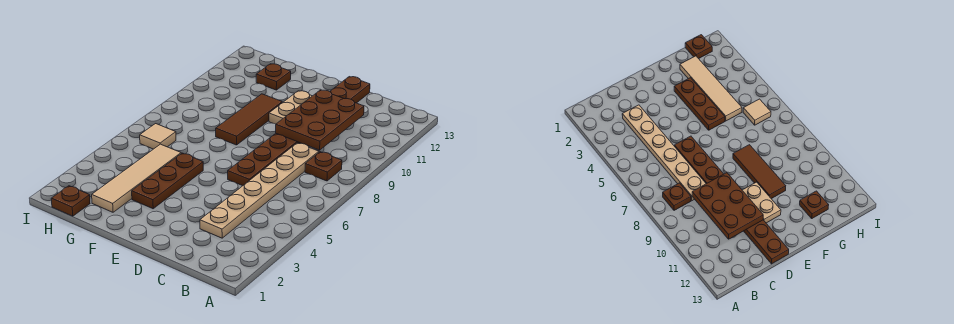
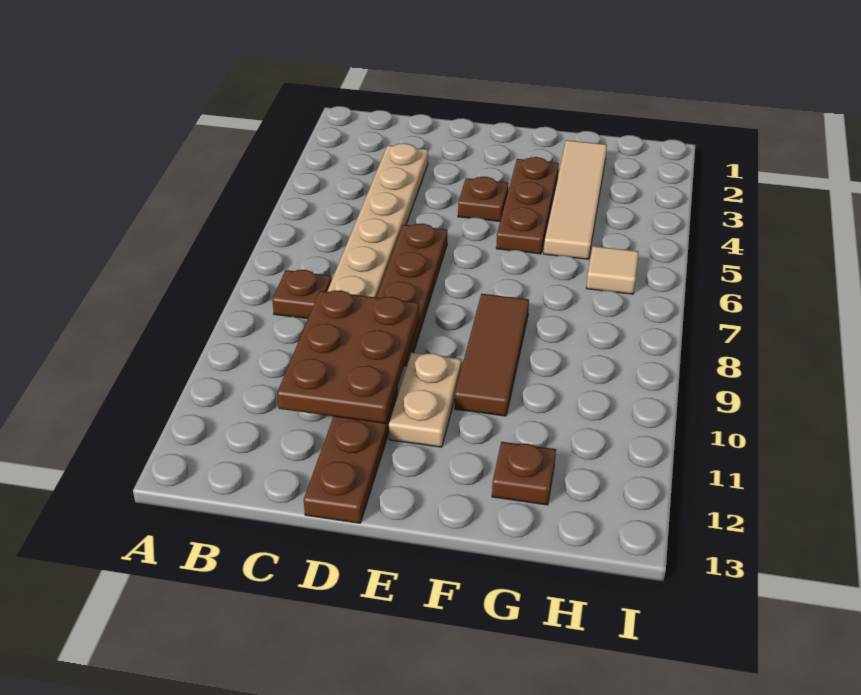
brown 1x1 plate [51,186,90,216] -> brown 1x1 plate moved to [458,177,508,221]

